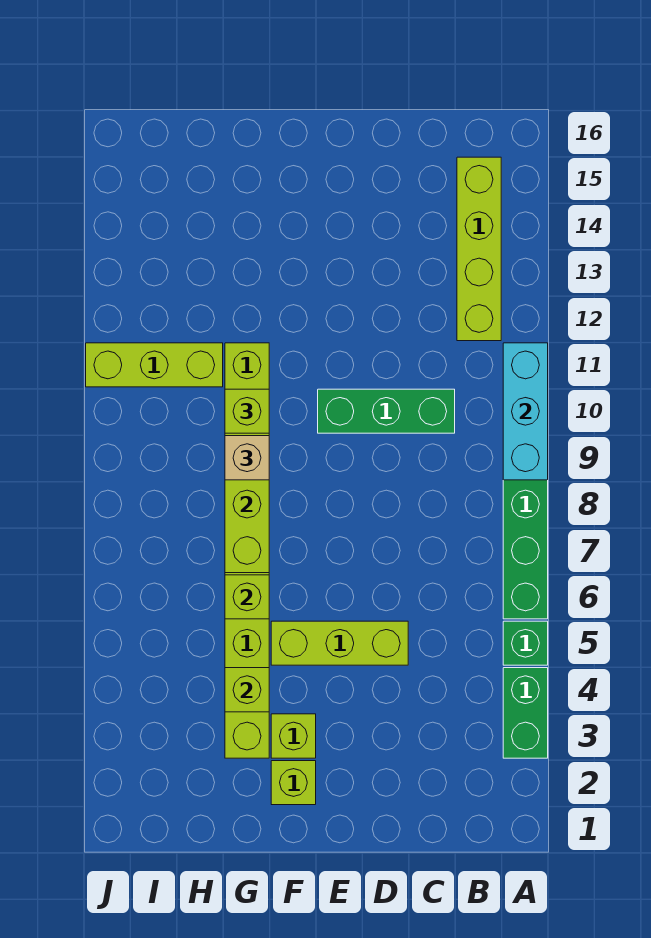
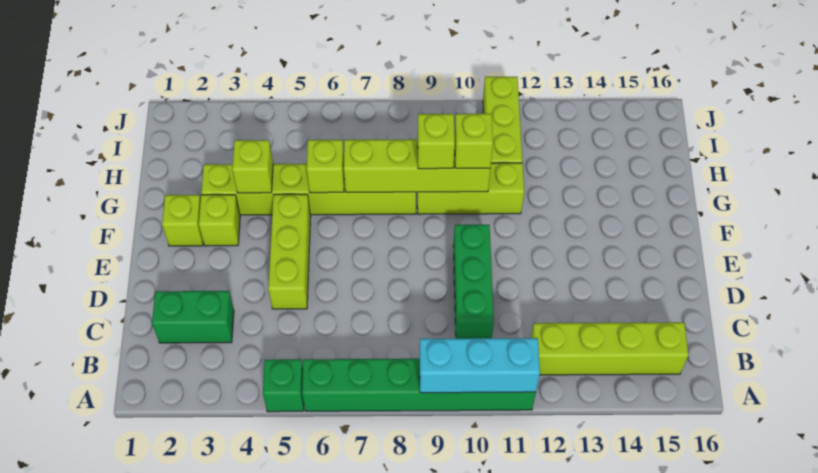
green 1x2 brick [503,668,548,758] -> green 1x2 brick moved to [152,291,234,343]
tan 1x1 brick [225,436,269,480] -> lime 1x1 brick [418,114,455,169]

